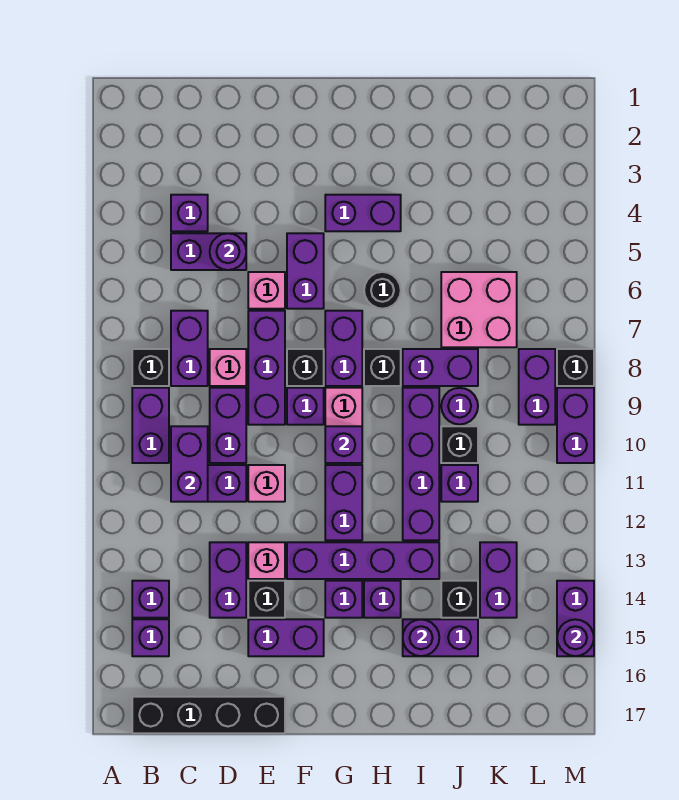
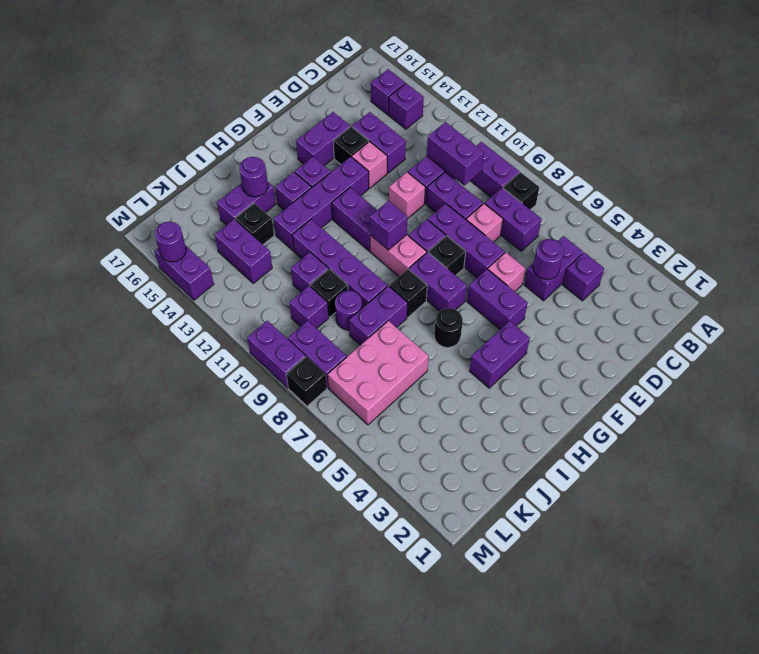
black 1x4 brick [132,697,285,733] -> none
pink 2x2 brick [441,272,517,347] -> pink 2x3 brick [328,321,429,425]
none -> purple 1x1 brick [289,286,329,328]

